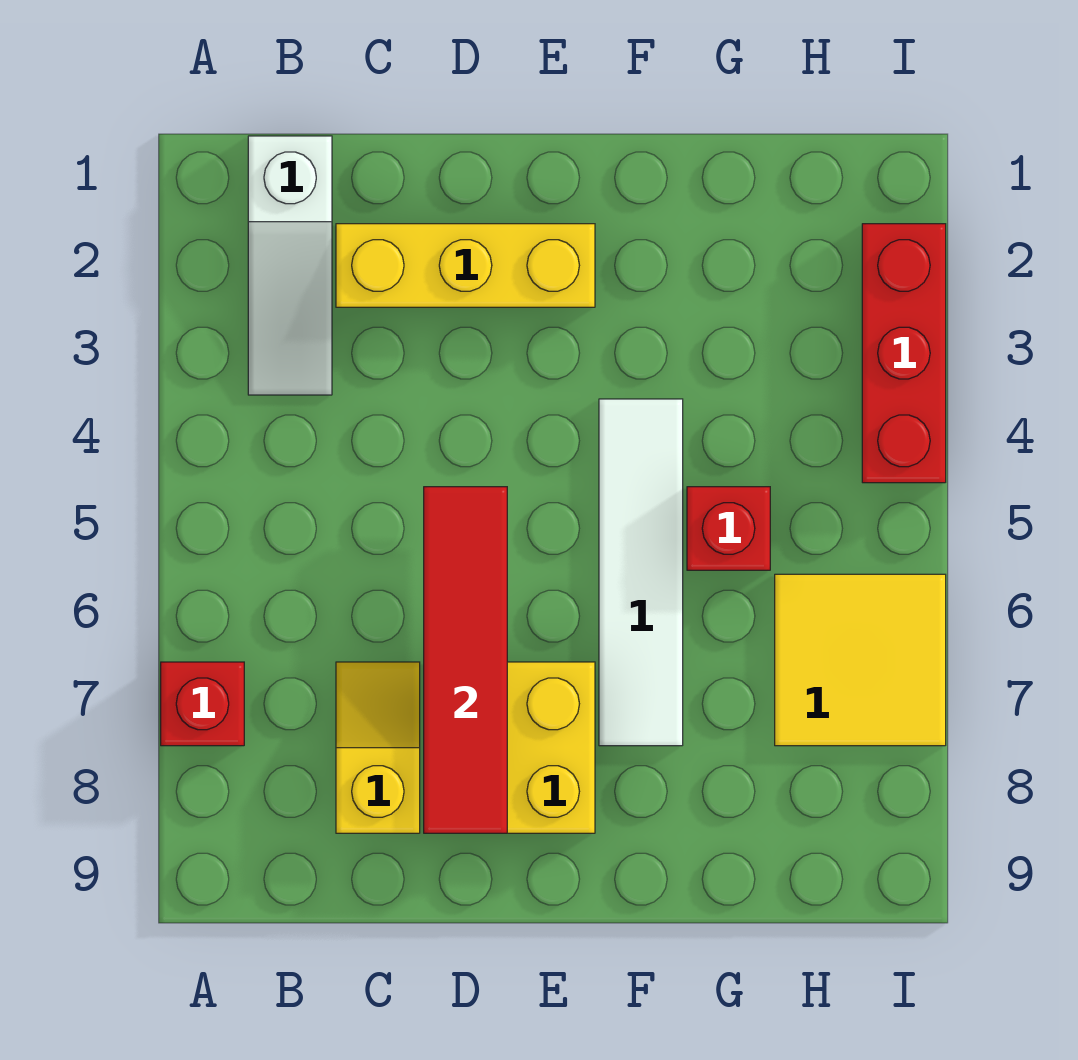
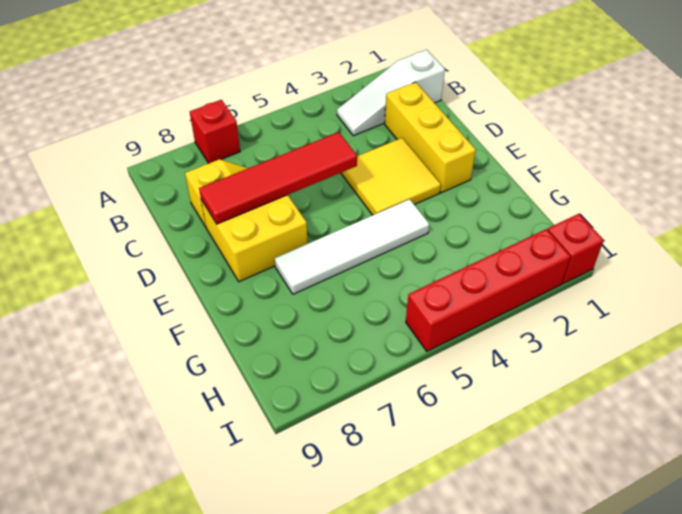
red 1x1 brick [687,487,770,570] -> red 1x1 brick moved to [548,214,604,284]
yellow 2x2 tile [775,574,946,746] -> yellow 2x2 tile moved to [341,138,441,215]
red 1x3 brick [862,224,946,483] -> red 1x4 brick [406,229,570,351]

